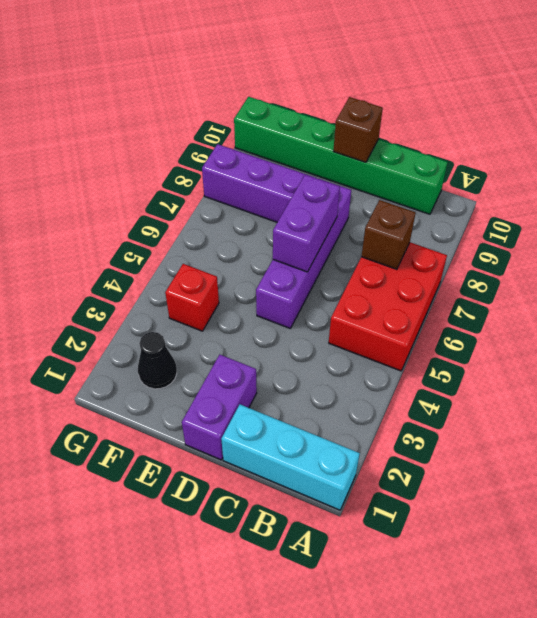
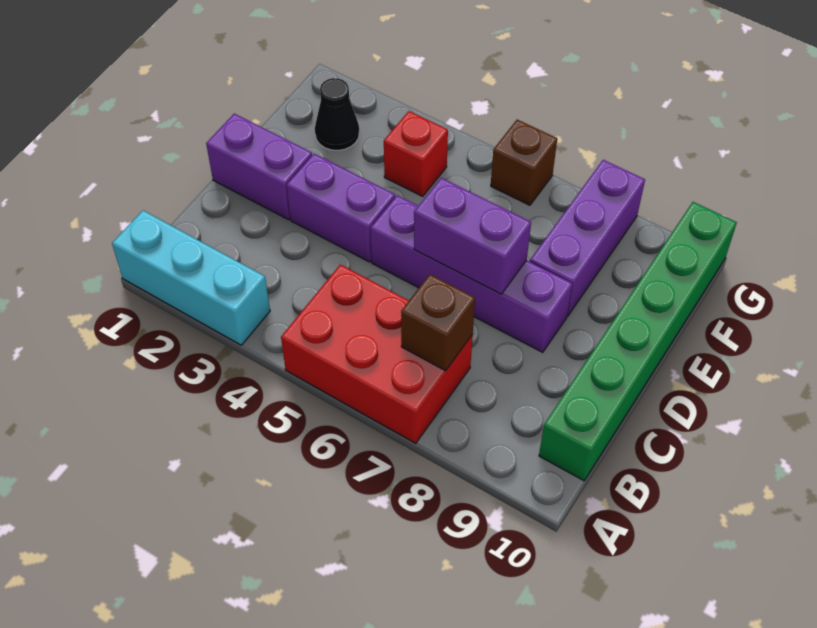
cyan 1x3 brick [221,405,360,510] -> cyan 1x3 brick turned to [112,211,270,345]
none -> purple 1x2 brick [287,154,395,262]
brown 1x1 brick [333,97,383,162] -> brown 1x1 brick moved to [491,120,557,205]

